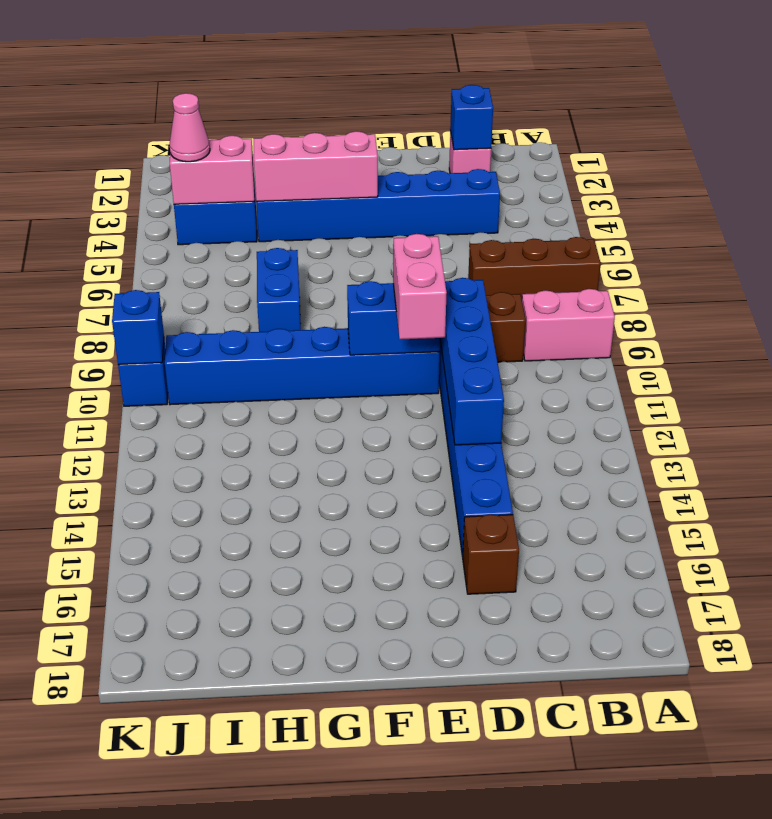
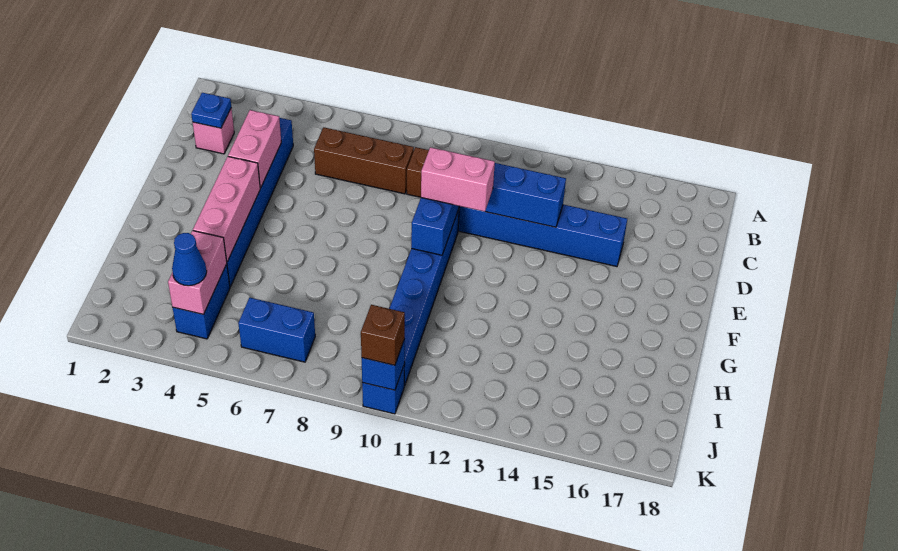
brown 1x3 brick [468,237,601,300] -> brown 1x3 brick turned to [314,127,414,194]
pink 1x2 brick [522,289,615,361] -> pink 1x2 brick moved to [228,110,281,188]
blue 1x1 brick [450,85,493,150] -> blue 1x1 plate [191,93,231,128]
brown 1x1 brick [463,514,519,594] -> brown 1x1 brick moved to [360,305,405,365]
blue 1x2 brick [257,248,301,332] -> blue 1x2 brick moved to [238,298,315,362]
pink 1x1 cone [169,93,210,162] -> blue 1x1 cone [172,233,207,286]

